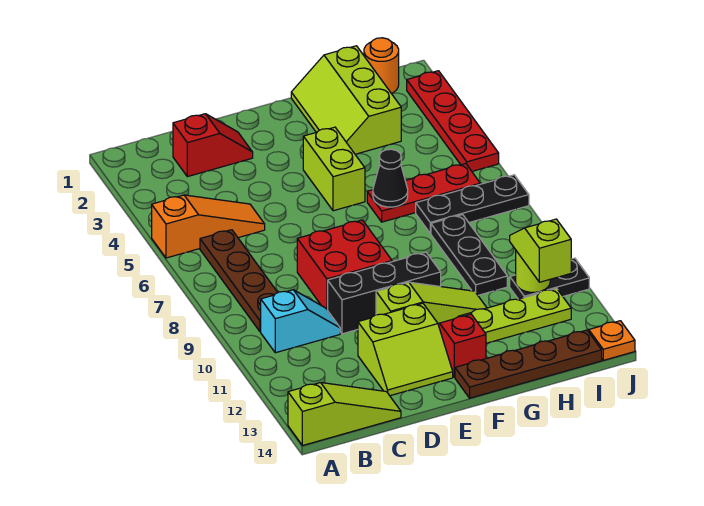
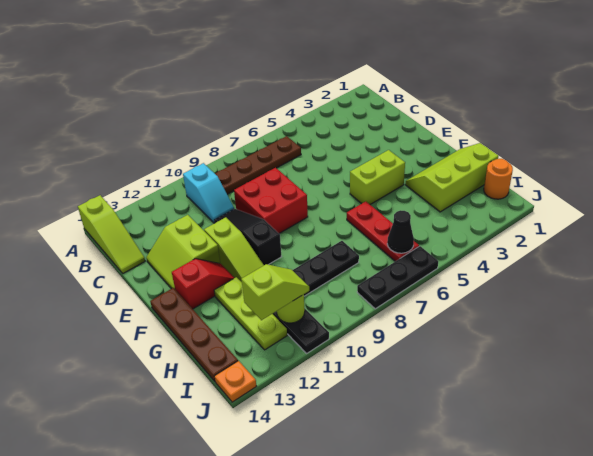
orange 1x3 slope [152,195,265,258] -> none
red 1x2 slope [173,114,253,177] -> none
black 1x3 brick [328,252,441,334] -> black 1x3 slope [214,209,281,265]
black 1x1 cone [373,149,408,207] -> black 1x1 cone moved to [387,210,414,253]
black 1x3 plate [416,175,529,233] -> black 1x3 plate turned to [357,246,438,309]
red 1x4 plate [407,71,499,171] -> none

